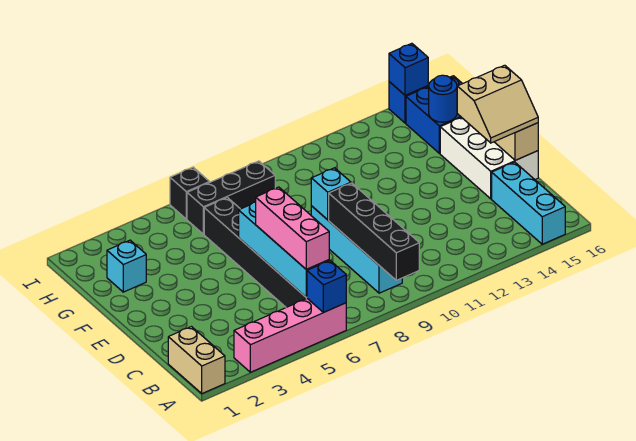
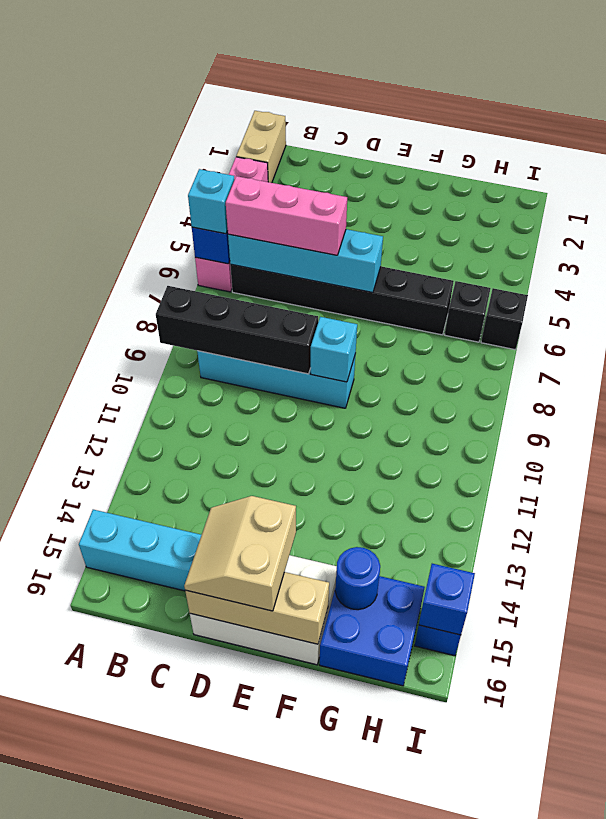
tan 1x2 brick [168,327,225,393] -> tan 1x2 brick turned to [236,111,286,183]
cyan 1x1 brick [107,240,146,292] -> cyan 1x1 brick moved to [188,169,235,234]
black 1x3 brick [187,161,275,234] -> black 1x1 brick [445,281,491,342]

